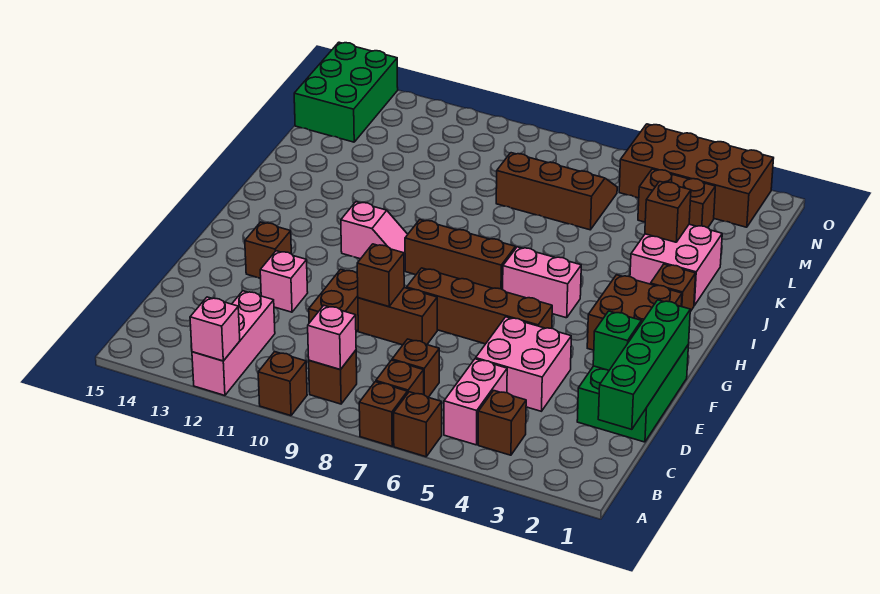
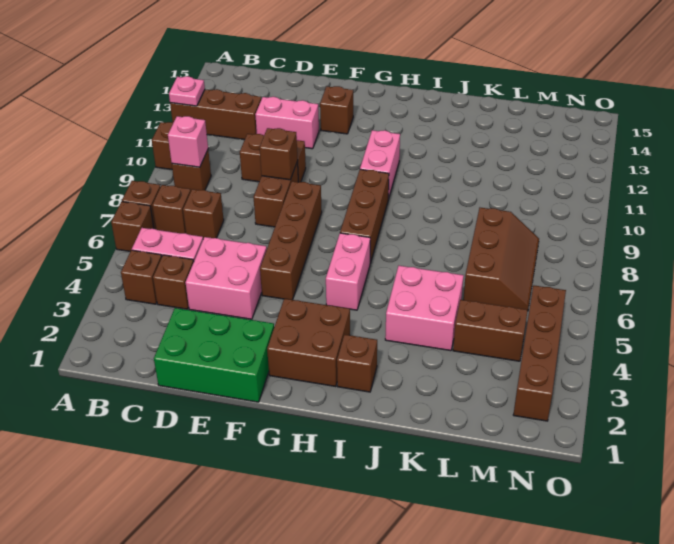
pink 1x3 brick [192,291,275,395] -> brown 1x3 brick [170,89,261,140]
pink 1x1 brick [190,297,240,361] -> pink 1x1 plate [169,76,205,106]
green 1x4 brick [598,300,690,429] -> none
green 1x1 brick [593,311,641,370] -> none
pink 1x1 brick [260,251,308,312] -> pink 1x2 brick [255,97,319,149]
pink 1x2 slope [341,202,408,270] -> pink 1x2 brick [360,130,400,199]
pink 2x2 brick [630,224,722,305] -> pink 2x2 brick moved to [385,266,464,351]
brown 1x1 brick [645,181,691,242] -> brown 1x1 brick moved to [153,255,194,309]
brown 1x2 brick [638,169,715,228] -> brown 1x2 brick turned to [453,300,528,361]
green 2x3 brick [294,42,398,142] -> none
brown 2x4 brick [619,124,774,227] -> brown 1x4 brick [513,286,566,421]

